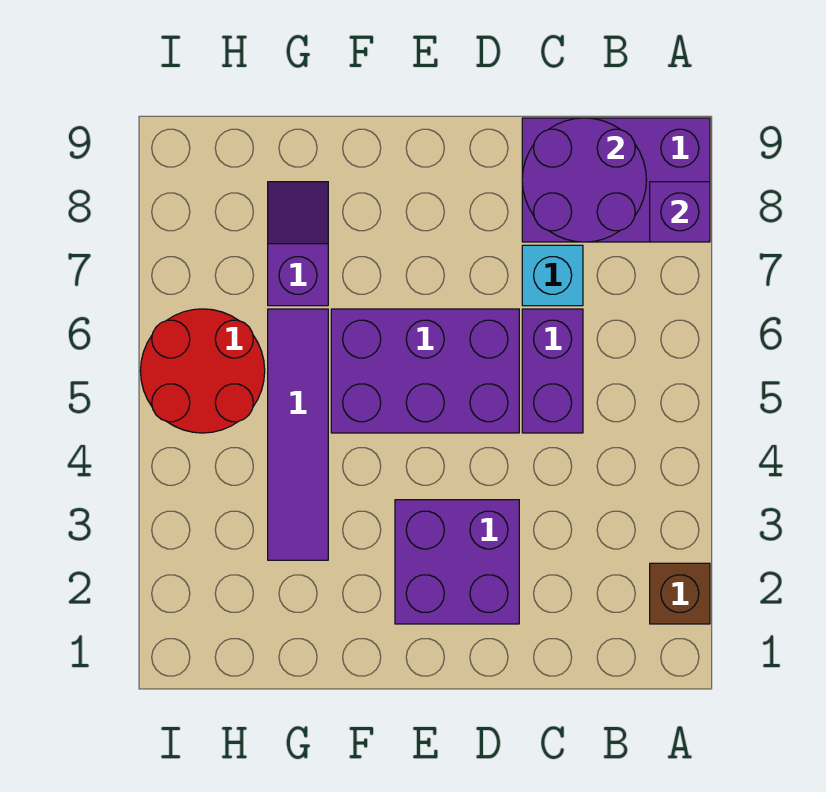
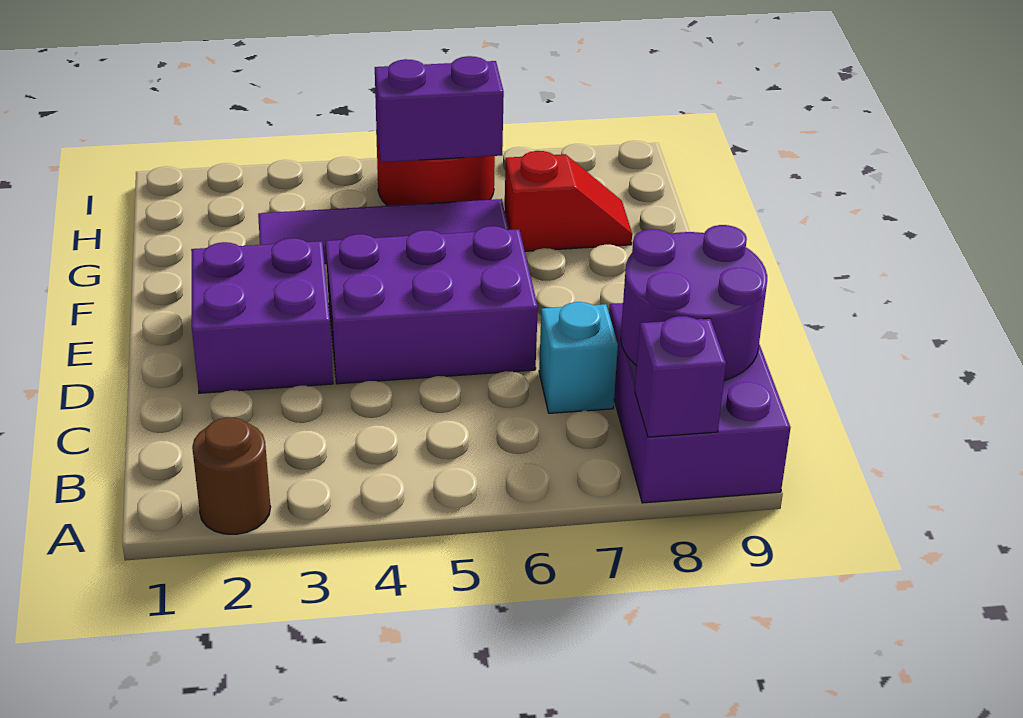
brown 1x1 brick [650,563,710,624] -> brown 1x1 round brick [192,417,271,534]
purple 1x2 brick [522,309,583,433] -> purple 1x2 brick moved to [375,56,504,162]
purple 2x3 brick [331,309,519,433] -> purple 2x3 brick turned to [326,226,538,384]
purple 1x2 slope [268,182,328,306] -> red 1x2 slope [505,151,632,251]

